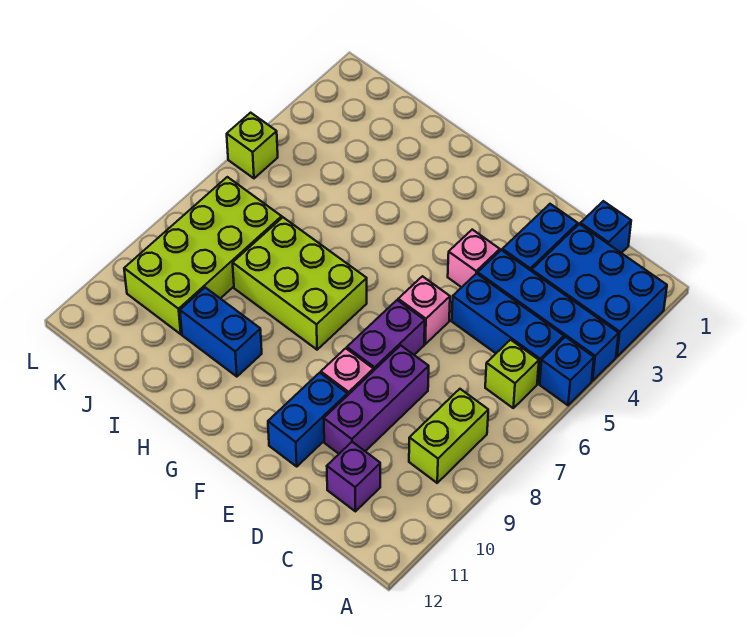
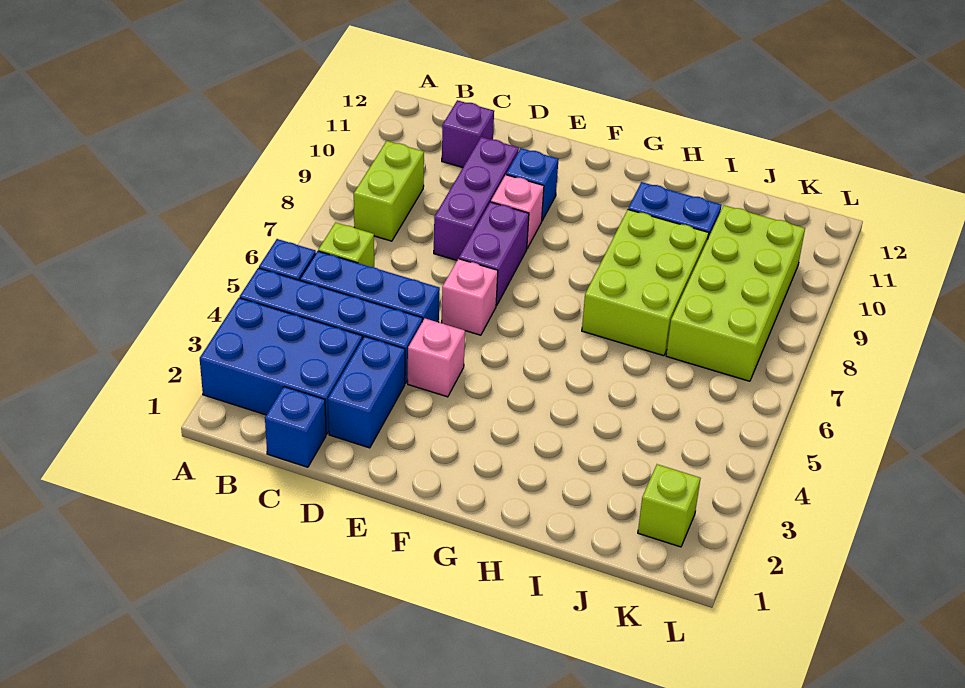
blue 1x2 brick [268,373,347,466] -> blue 1x1 brick [506,148,559,220]
lime 2x3 brick [233,217,367,350] -> lime 2x3 brick turned to [582,210,709,356]
lime 1x1 brick [227,113,278,178] -> lime 1x1 brick moved to [638,464,701,547]

